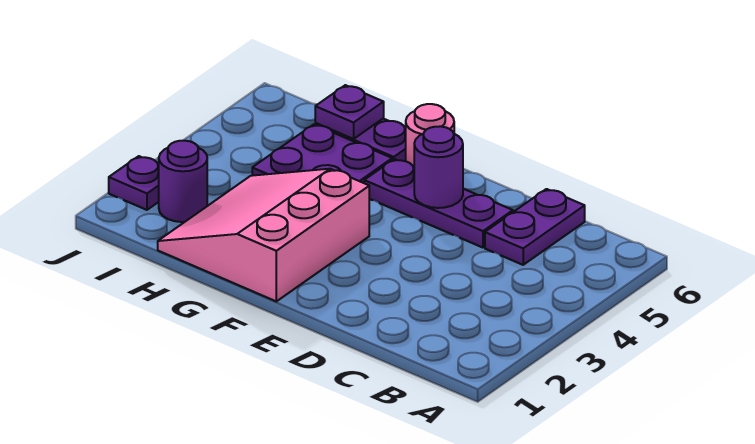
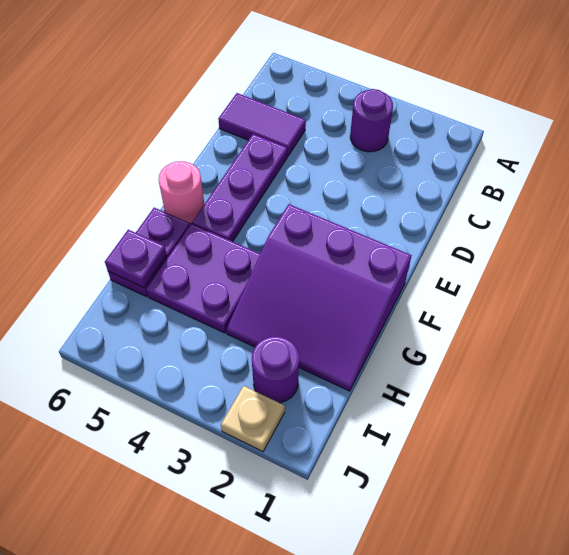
purple 1x2 plate [485,189,585,265] -> purple 1x2 tile [218,93,306,156]
purple 1x1 round brick [414,126,463,208] -> purple 1x1 round brick moved to [350,89,393,152]
pink 3x3 slope [158,169,369,301] -> purple 3x3 slope [226,204,412,391]
purple 1x1 plate [109,156,159,210] -> tan 1x1 plate [221,386,285,452]

